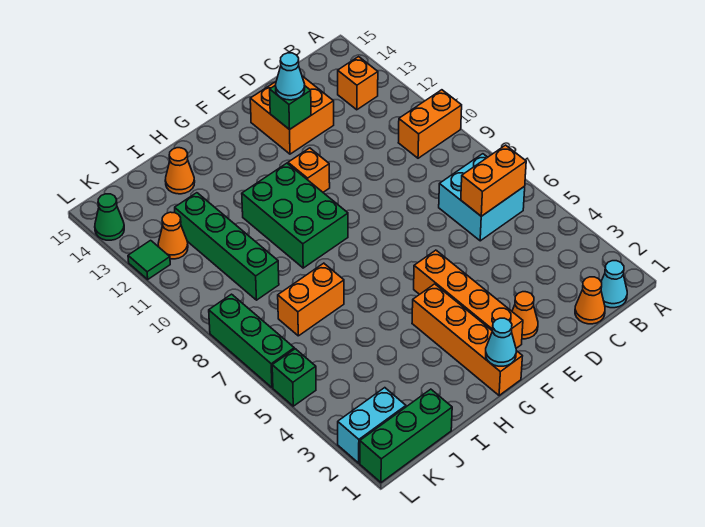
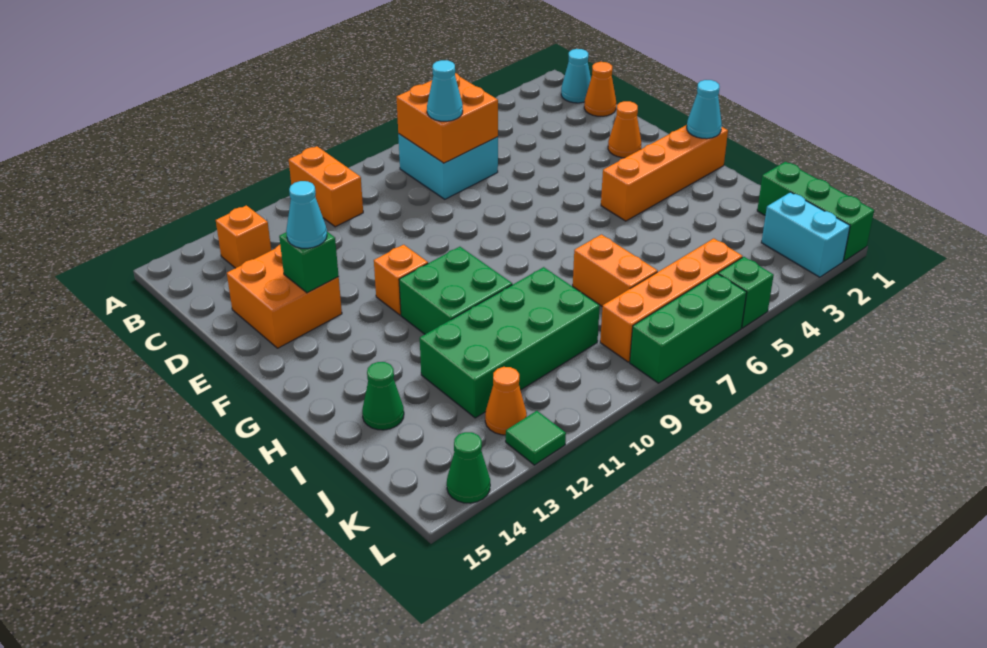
orange 1x2 brick [461,145,526,216] -> orange 2x2 brick [396,73,498,163]
none -> cyan 1x1 cone [427,60,463,121]
orange 1x4 brick [414,250,523,348] -> orange 1x4 brick moved to [600,238,742,362]
green 2x3 brick [242,163,348,268] -> green 2x2 brick [399,247,512,334]
orange 1x1 cone [165,148,195,194] -> green 1x1 cone [362,362,404,430]
green 1x4 brick [175,193,279,300] -> green 2x4 brick [420,267,600,418]

